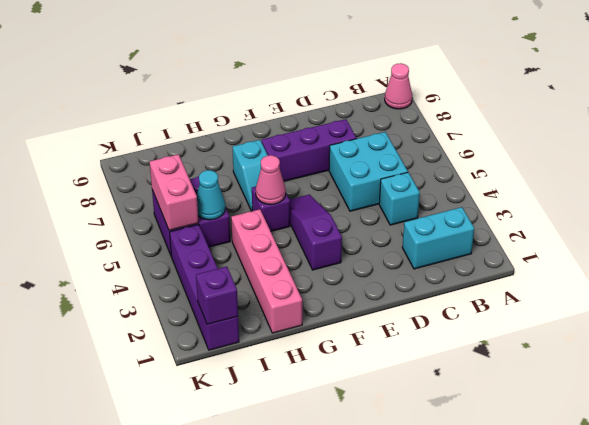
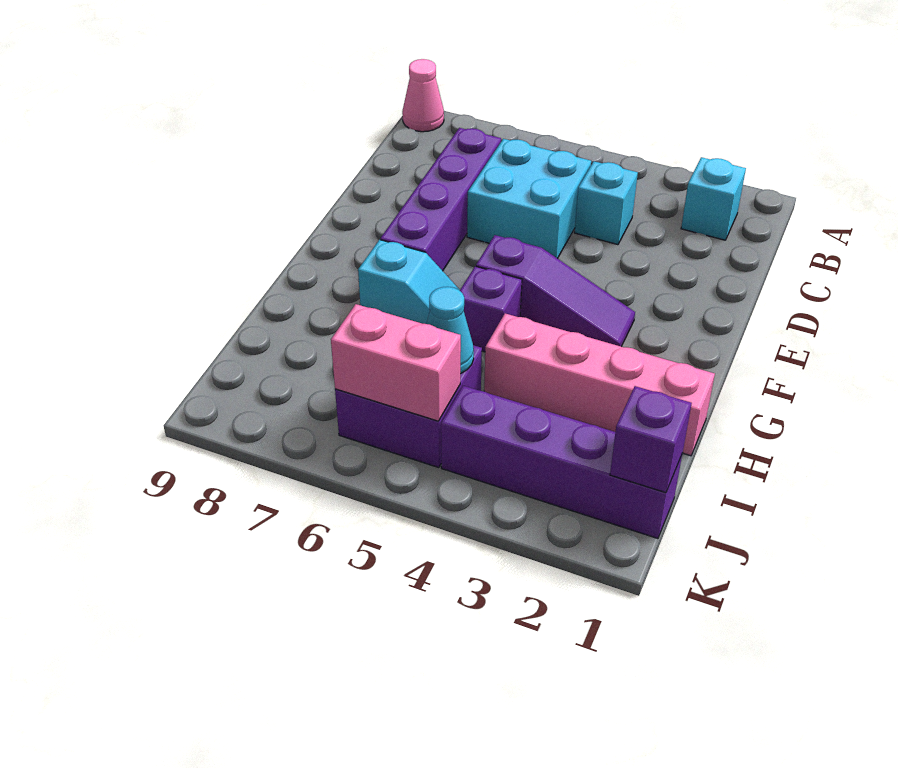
cyan 1x2 brick [402,207,474,269] -> cyan 1x1 brick [681,157,746,240]
purple 1x3 brick [262,119,356,181] -> purple 1x4 brick [380,128,501,271]
purple 1x3 slope [290,195,342,270] -> purple 1x3 slope turned to [476,235,635,347]
pink 1x1 cone [256,155,286,205] -> none

